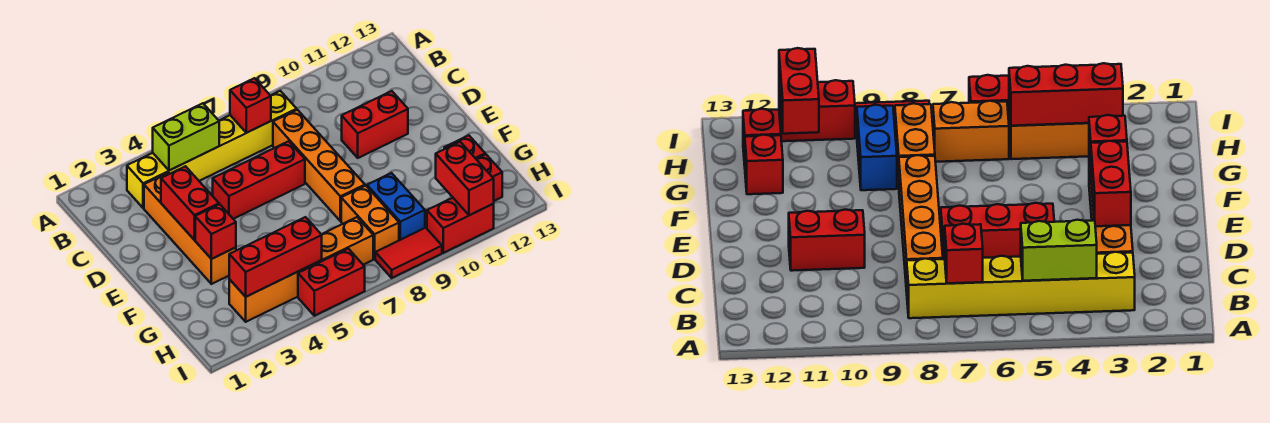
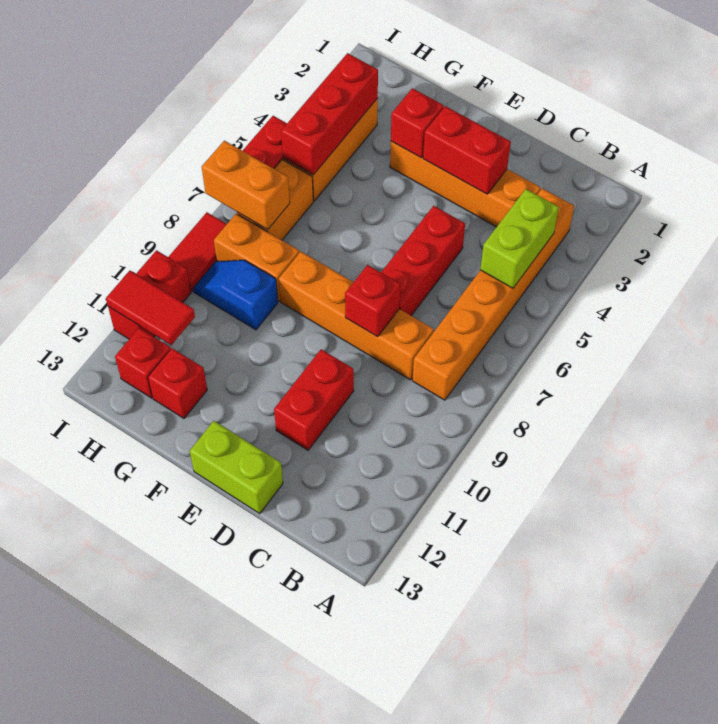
yellow 1x6 brick [127,91,297,208] -> orange 1x6 brick [413,188,574,400]
red 1x1 brick [230,78,271,133] -> red 1x1 brick moved to [345,265,401,337]
none -> lime 1x2 brick [190,421,283,514]
blue 1x2 brick [367,173,425,240] -> blue 1x2 slope [193,260,278,330]
none -> orange 1x2 brick [202,141,290,230]
red 1x2 brick [436,142,494,215] -> red 1x2 tile [106,271,195,345]

